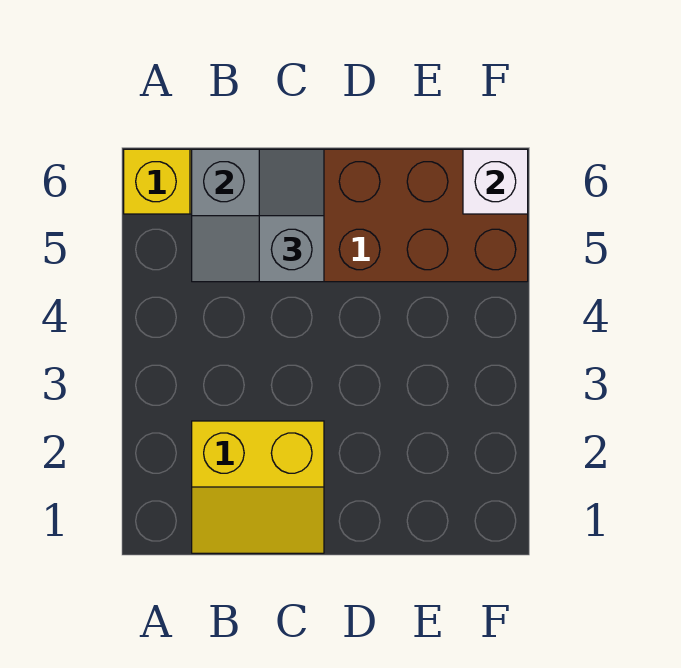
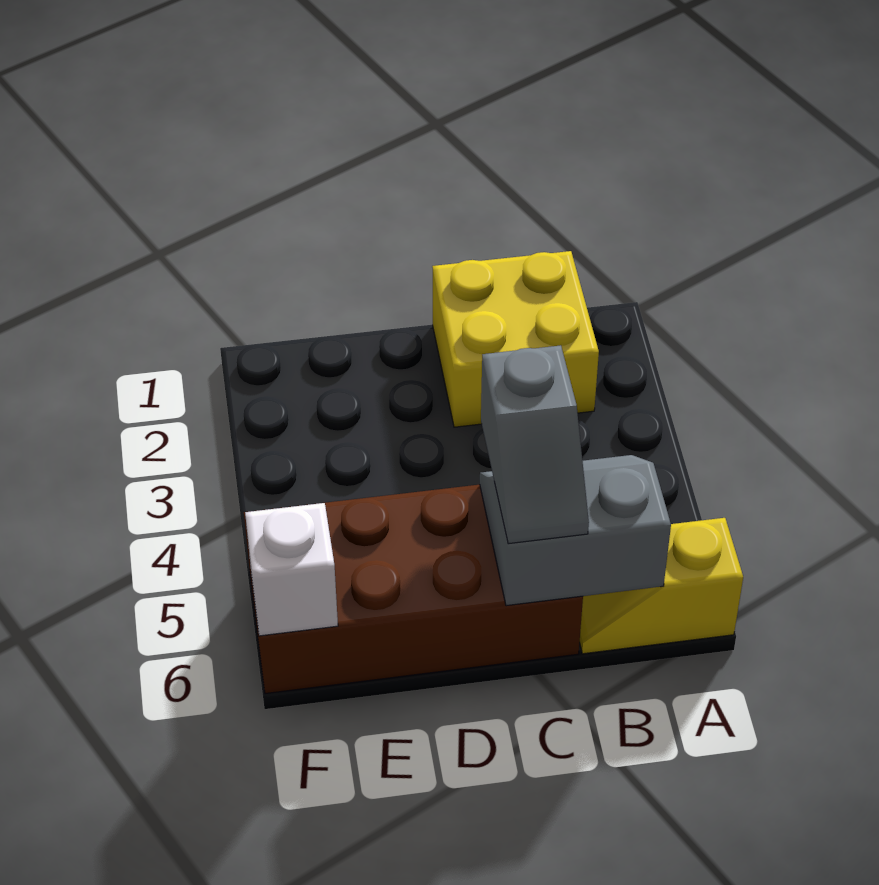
yellow 2x2 slope [192,421,324,553] -> yellow 2x2 brick [432,251,599,427]

